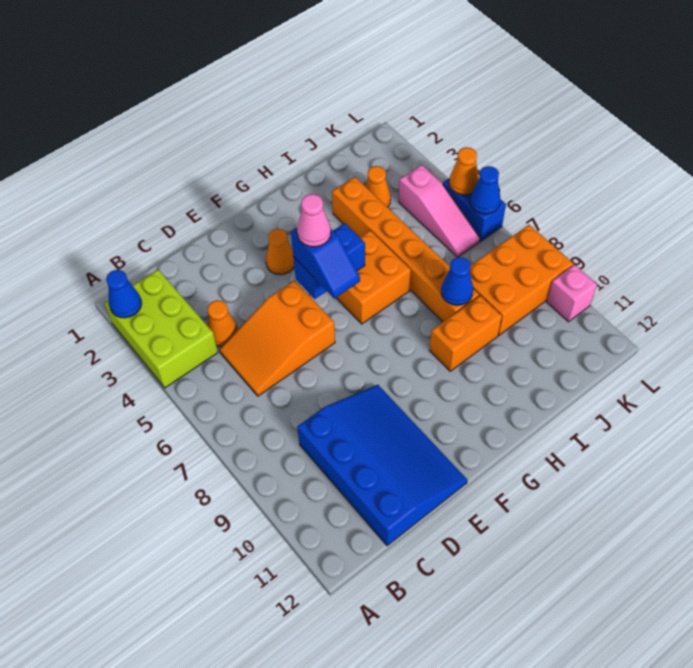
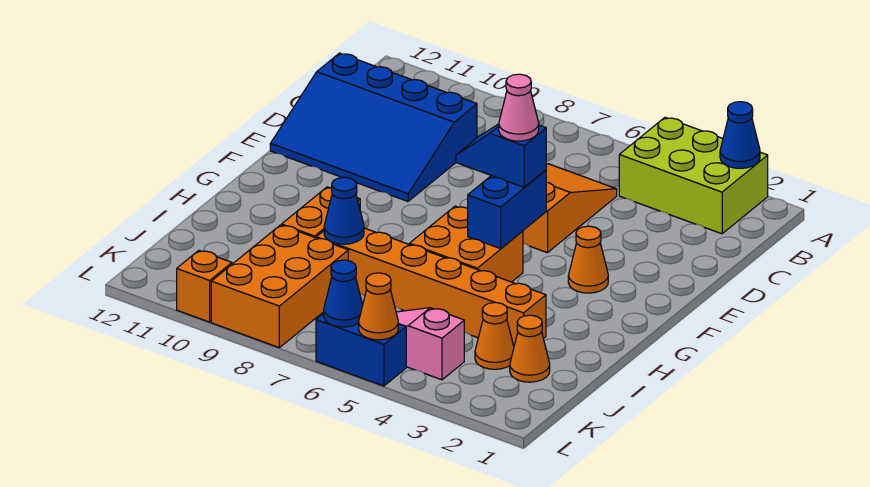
orange 1x1 cone [207,300,238,346] -> orange 1x1 cone moved to [510,315,550,382]
pink 1x1 brick [547,265,597,322] -> orange 1x1 brick [177,251,232,322]

